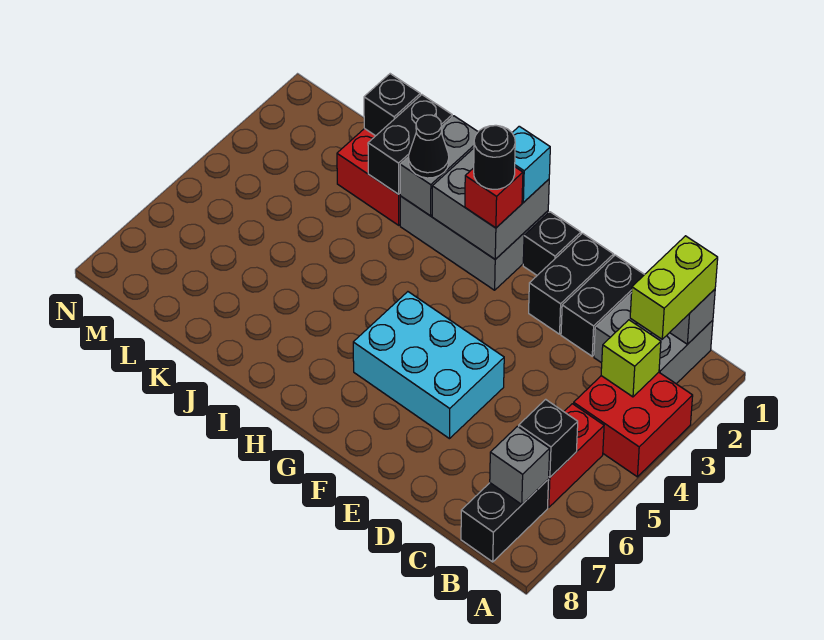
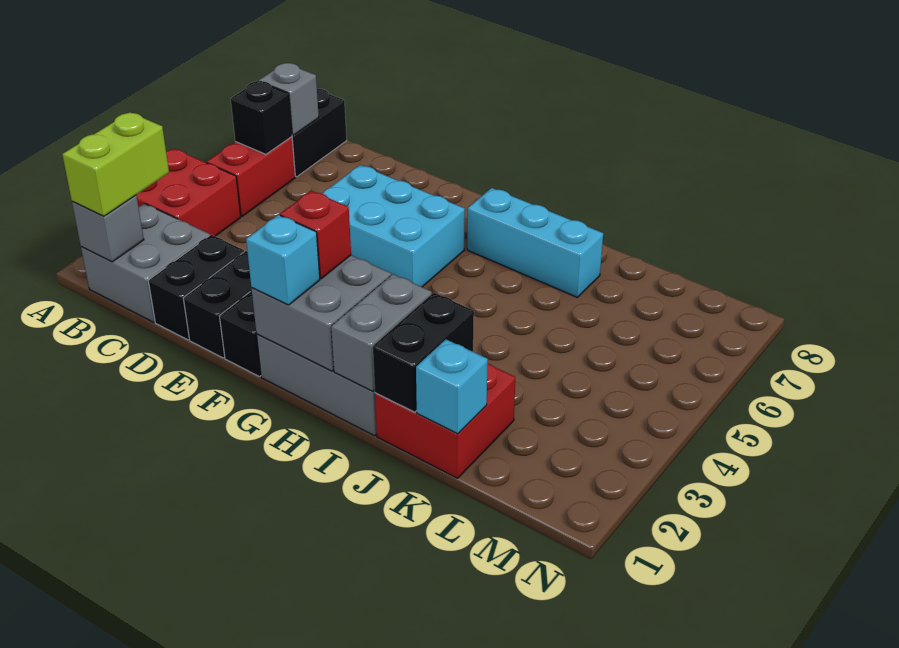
lime 1x1 brick [601,320,661,397] -> none
black 1x1 round brick [474,125,515,189] -> none
none -> cyan 1x3 brick [467,188,603,297]
black 1x1 cone [409,115,449,178] -> none
black 1x1 brick [364,74,420,136] -> cyan 1x1 brick [416,339,488,434]

